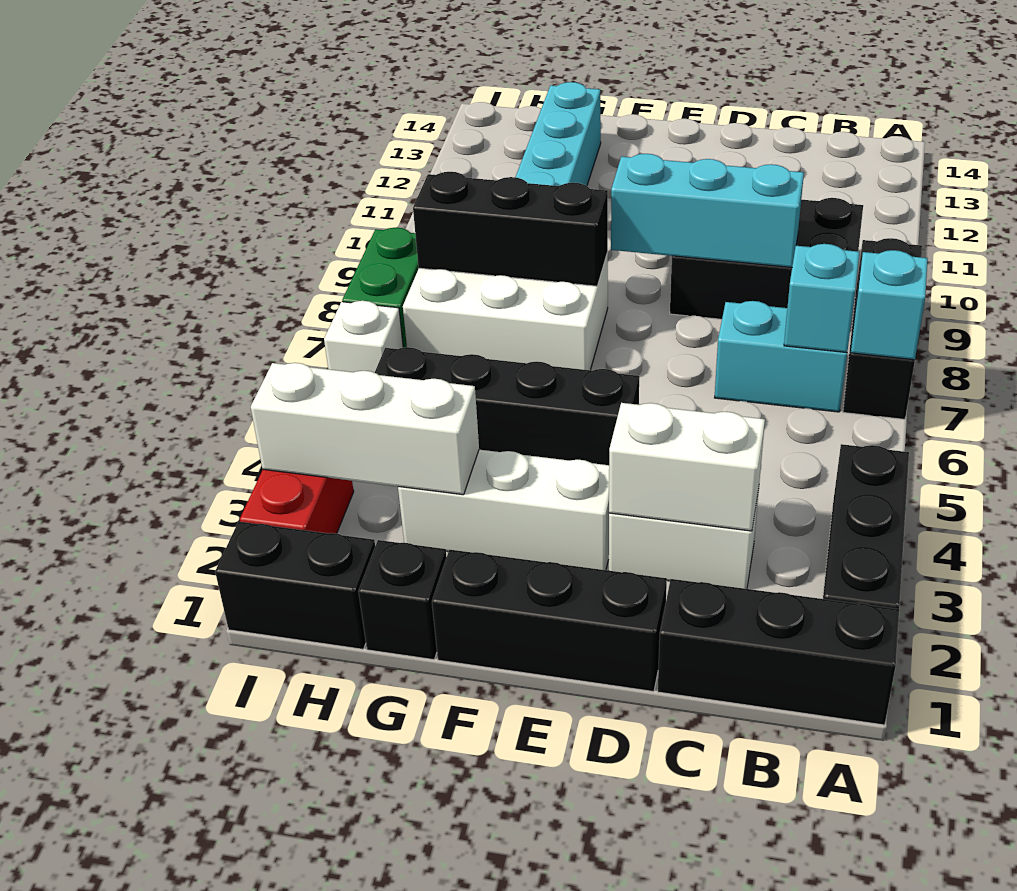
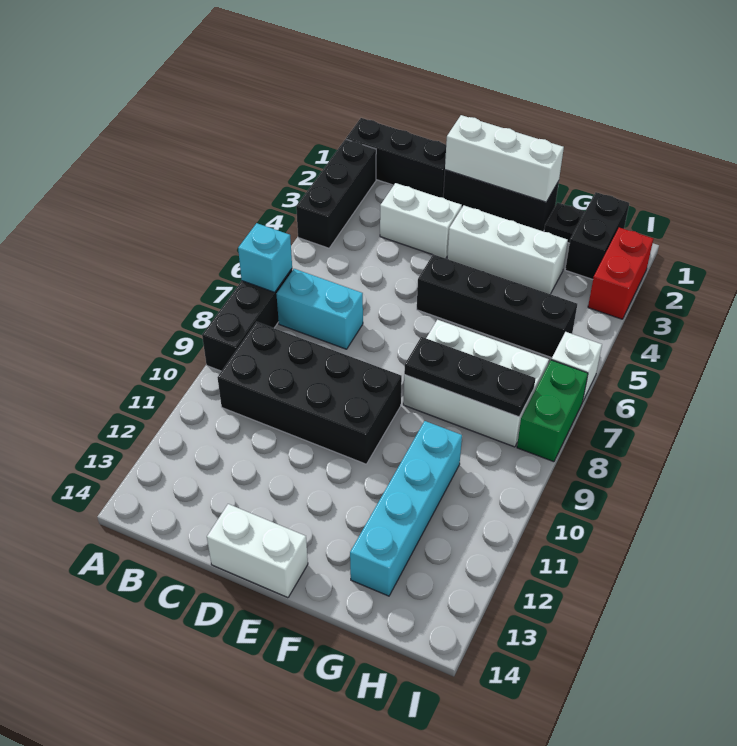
cyan 1x1 brick [784,244,859,353] -> none
black 2x3 brick [670,198,863,319] -> black 2x4 brick [218,322,402,464]
white 1x2 brick [609,403,765,531] -> white 1x2 brick moved to [207,504,308,598]
cyan 1x3 brick [611,154,804,267] -> none
black 1x3 brick [413,172,608,286] -> black 1x3 plate [404,337,535,417]
black 1x1 brick [358,540,447,660] -> black 1x1 plate [544,203,585,243]
white 1x3 brick [251,363,479,495] -> white 1x3 brick moved to [445,115,564,202]
black 1x2 brick [215,522,375,649] -> black 1x2 brick turned to [565,192,629,279]

